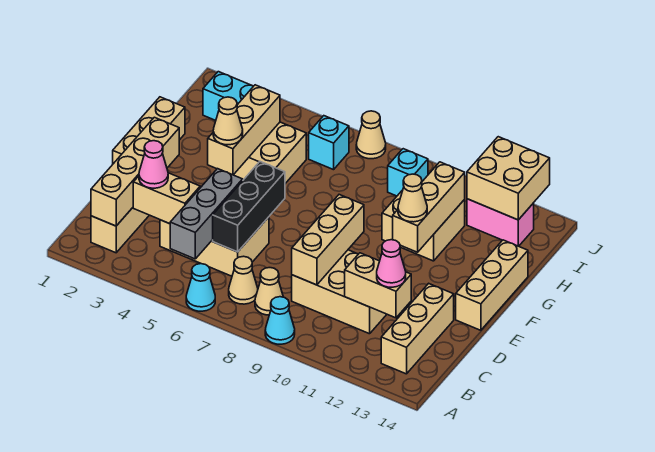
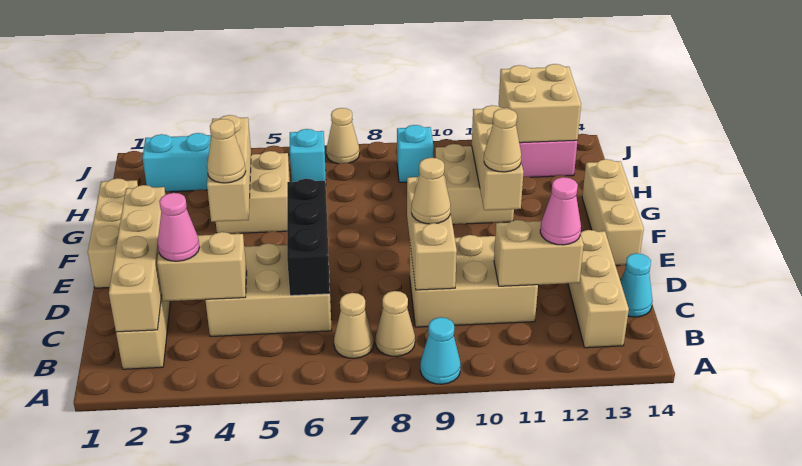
cyan 1x1 cone [186,264,215,311] -> cyan 1x1 cone moved to [620,253,653,317]
grey 1x3 brick [170,169,243,259] -> none
none -> tan 1x1 cone [411,158,451,224]

